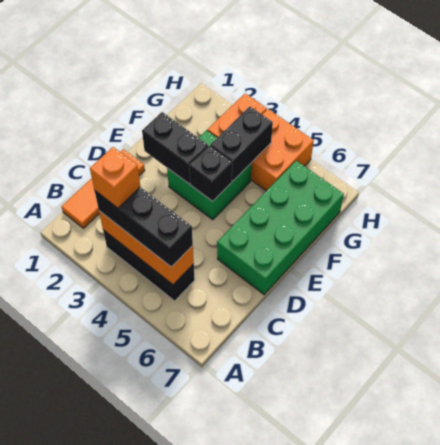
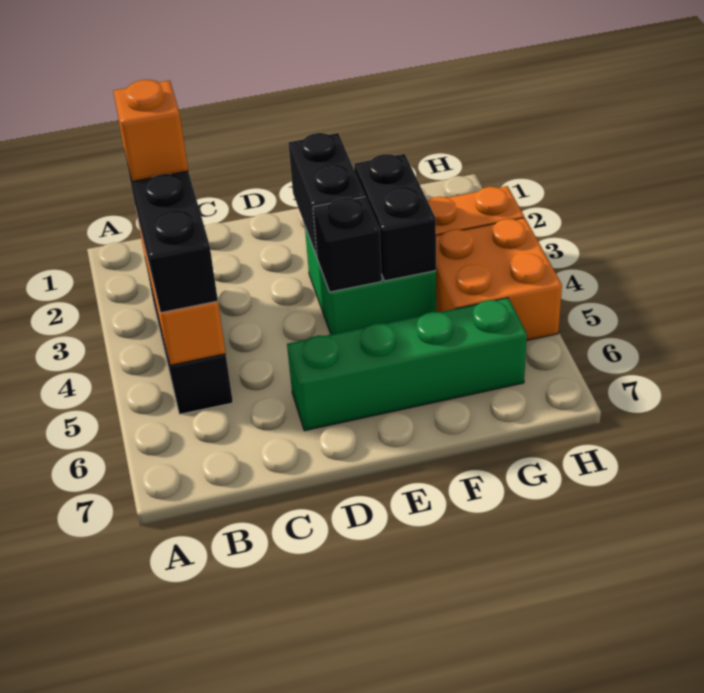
orange 1x3 tile [62,149,145,228] -> none
green 2x4 brick [217,161,344,295] -> green 1x4 brick [287,298,527,431]
black 1x2 brick [210,107,273,181] -> black 1x2 brick turned to [354,154,436,281]

